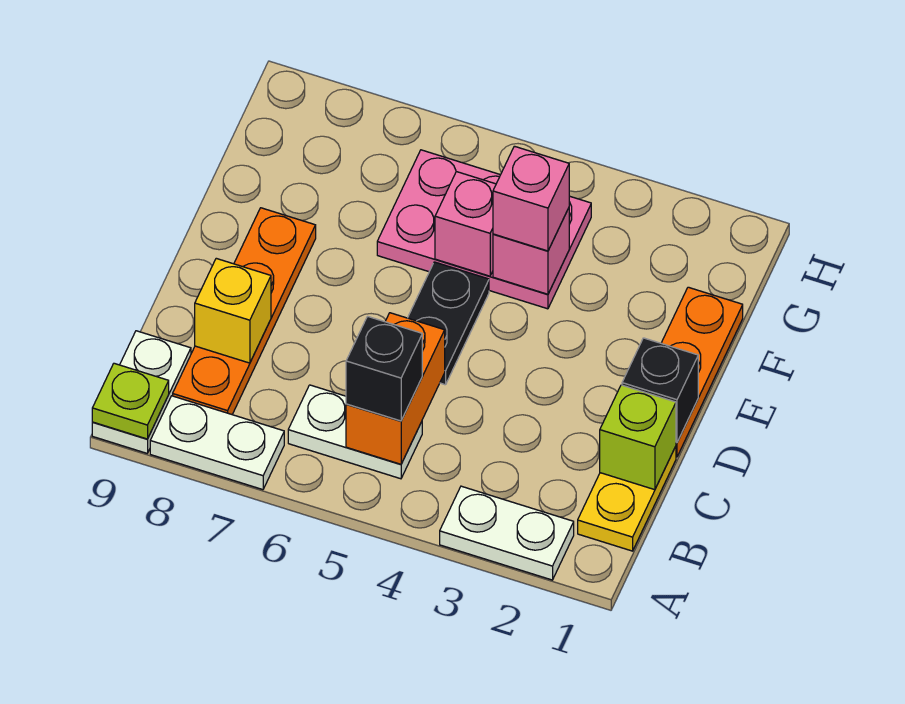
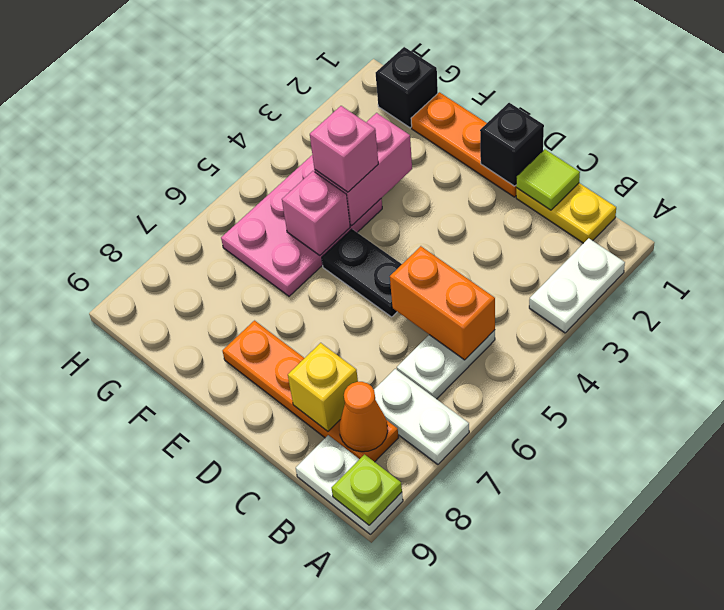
white 1x2 plate [150,396,284,490] -> white 1x2 plate turned to [374,369,469,464]
black 1x1 brick [346,316,422,421] -> black 1x1 brick moved to [376,47,438,128]
none -> orange 1x1 cone [339,382,388,452]
lime 1x1 brick [600,385,676,490] -> lime 1x1 tile [516,149,580,210]
pink 1x1 brick [493,208,569,294] -> pink 1x2 brick [315,113,412,225]

